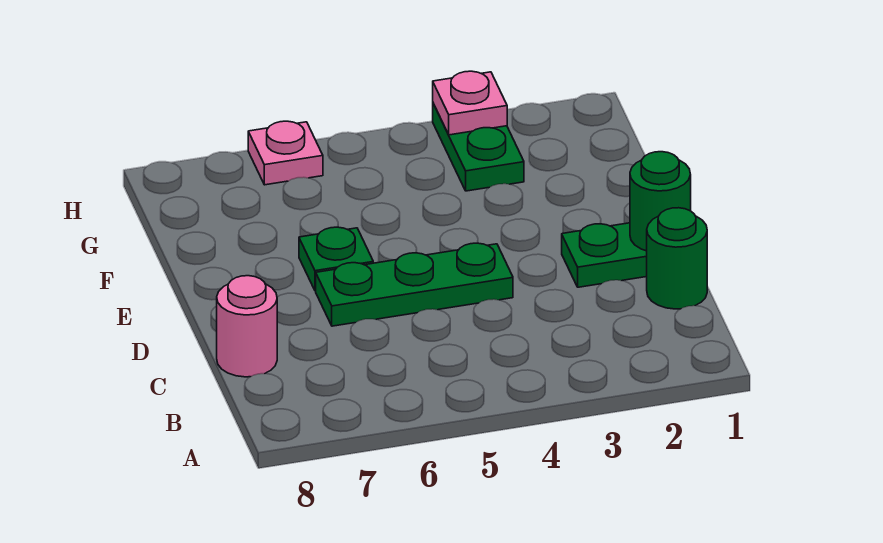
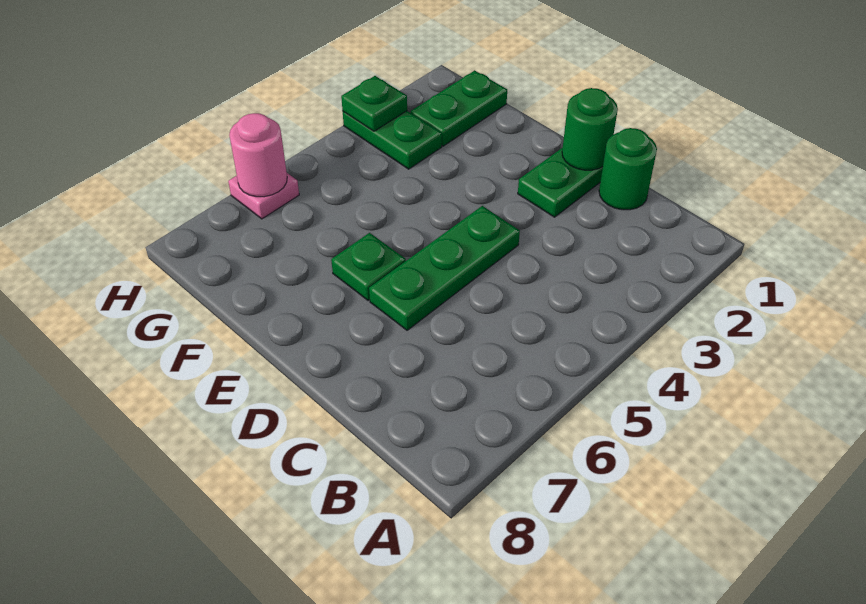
pink 1x1 round brick [217,276,277,377] -> pink 1x1 round brick moved to [229,113,287,197]
none -> green 1x2 plate [411,70,507,146]
pink 1x1 plate [433,71,507,135] -> green 1x1 plate [341,76,407,131]

